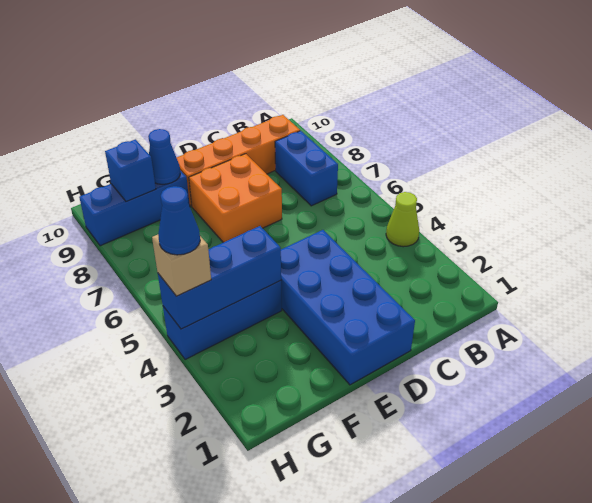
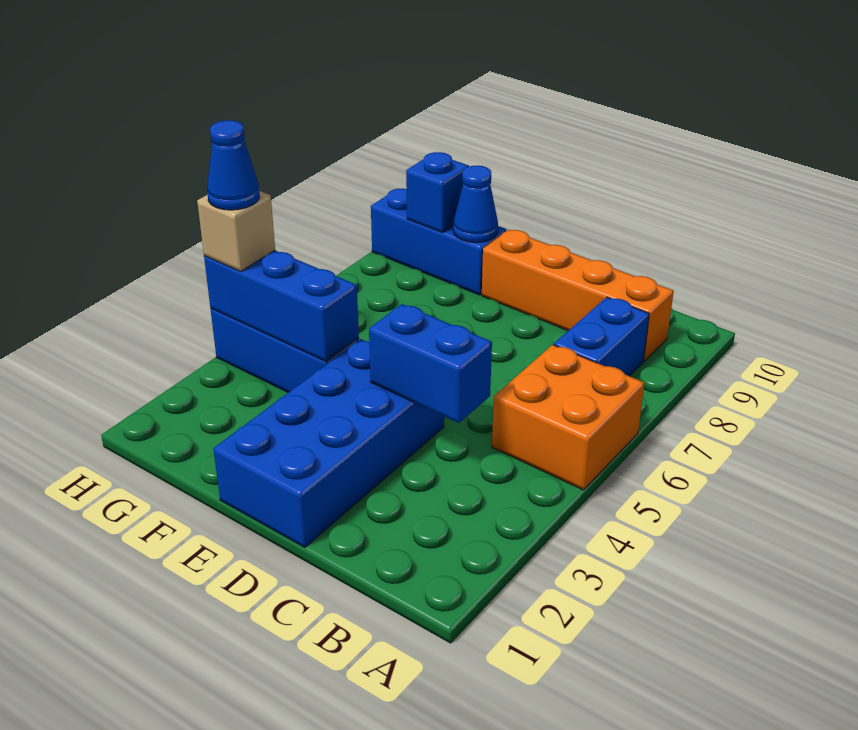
lime 1x1 cone [386,192,419,247] -> none
none -> blue 1x2 brick [369,304,492,423]
orange 2x2 brick [189,154,282,242] -> orange 2x2 brick moved to [492,345,644,490]

